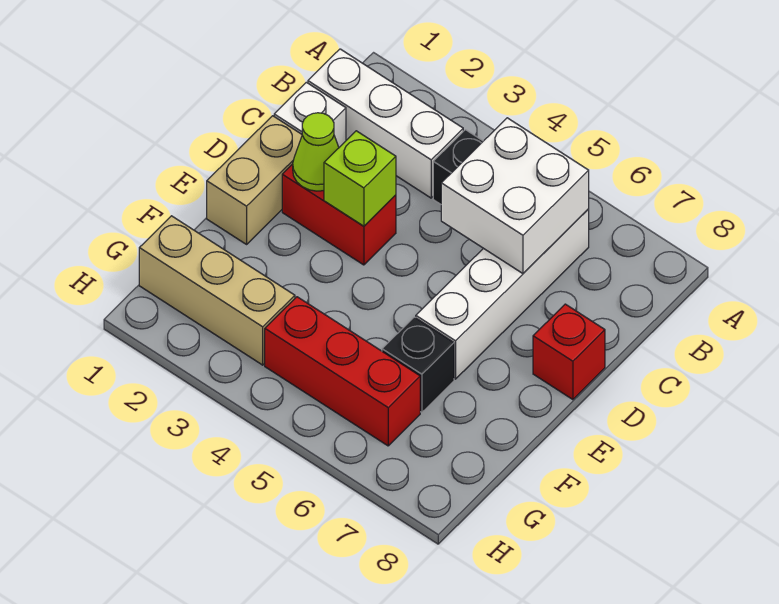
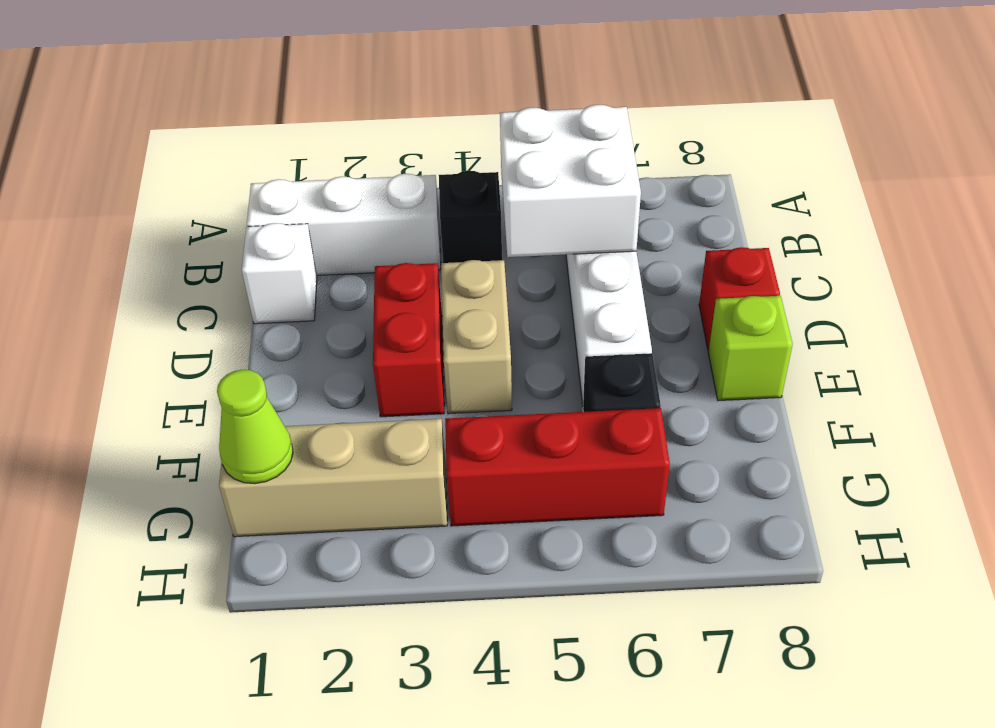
tan 1x2 brick [207,116,302,244] -> tan 1x2 brick moved to [441,260,512,414]
red 1x2 brick [282,164,396,265] -> red 1x2 brick turned to [373,263,444,417]
lime 1x1 cone [293,113,339,191] -> lime 1x1 cone moved to [217,370,293,484]
lime 1x1 brick [324,131,396,226] -> lime 1x1 brick moved to [708,296,793,401]

